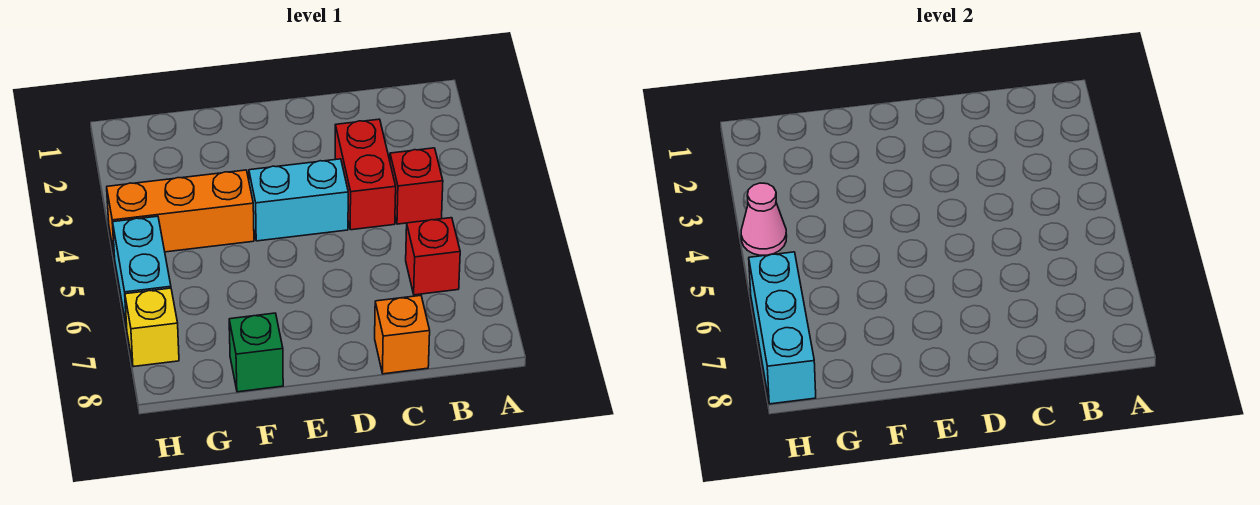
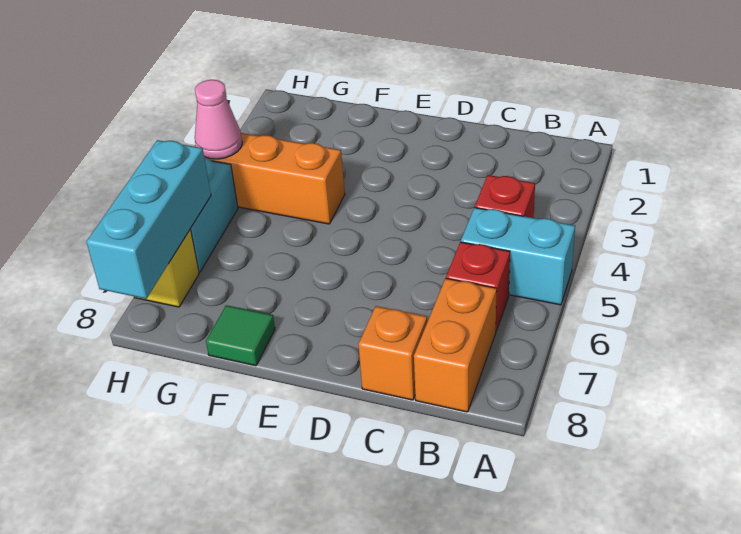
none -> orange 1x2 brick [414,278,497,412]
red 1x2 brick [335,119,396,230] -> none
cyan 1x2 brick [249,159,348,241] -> cyan 1x2 brick moved to [461,208,575,305]
green 1x1 brick [229,313,283,392] -> green 1x1 tile [206,305,275,366]

